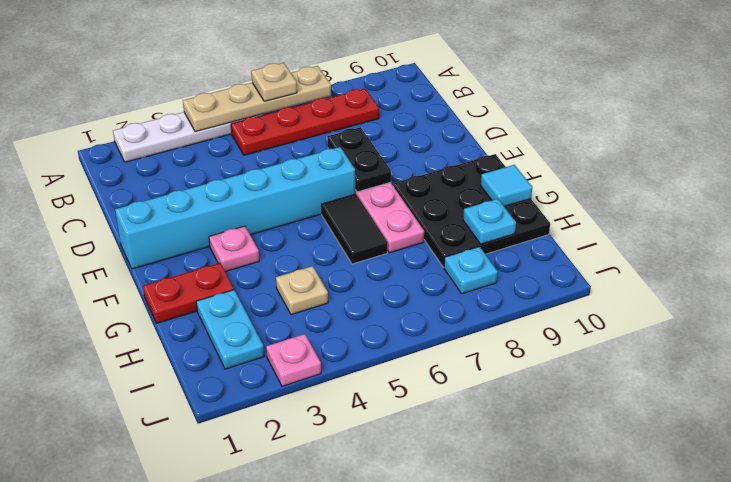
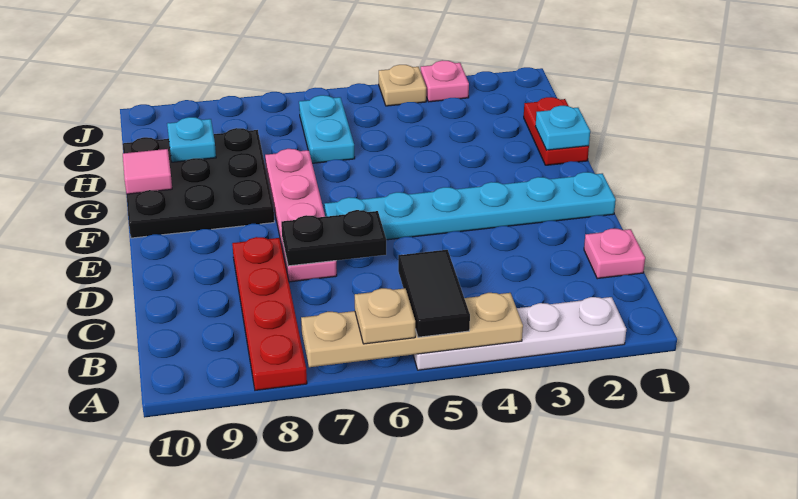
red 1x4 plate [231,89,379,155] -> red 1x4 plate turned to [232,237,307,390]
black 1x2 plate [327,127,391,192] -> black 1x2 plate turned to [281,210,386,266]
cyan 1x6 brick [115,147,355,269] -> cyan 1x6 plate [324,172,616,240]
pink 1x1 plate [209,226,259,272] -> pink 1x1 plate moved to [584,229,645,279]
black 1x2 tile [321,194,388,264] -> black 1x2 tile moved to [398,250,470,337]
red 1x2 plate [143,263,234,323] -> red 1x2 plate turned to [524,97,589,165]
cyan 1x1 tile [481,165,532,206] -> pink 1x1 tile [123,149,172,194]
cyan 1x2 plate [196,290,264,369] -> cyan 1x2 plate moved to [299,95,355,163]
tan 1x1 plate [276,266,328,315] -> tan 1x1 plate moved to [379,65,426,106]
cyan 1x1 plate [444,247,498,294] -> cyan 1x1 plate moved to [535,106,590,150]

